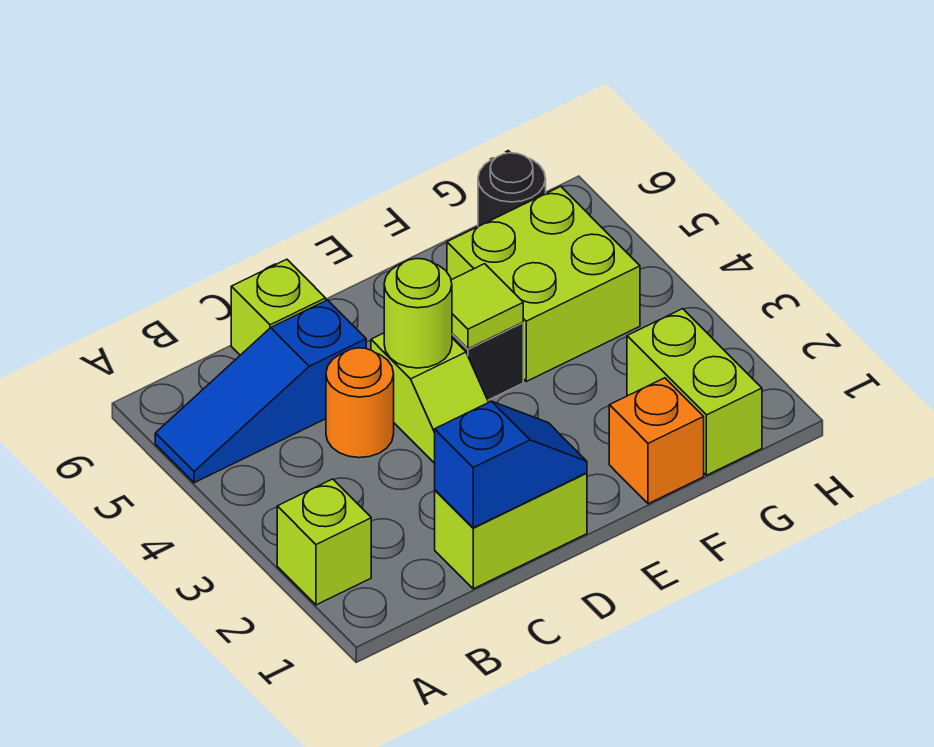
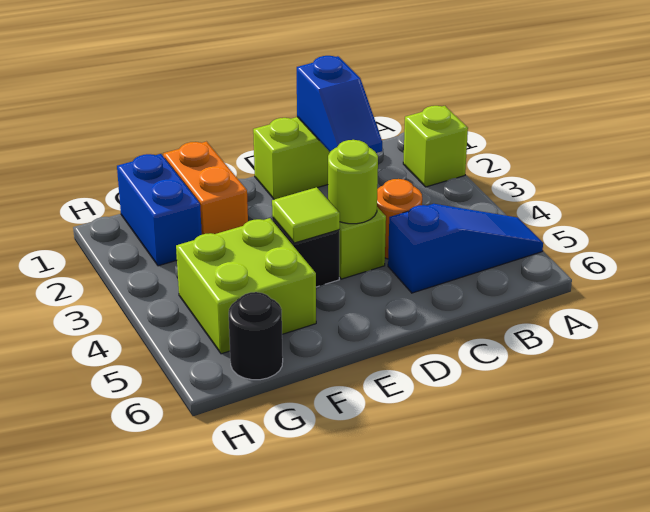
blue 1x2 slope [435,401,587,528] -> blue 1x2 slope turned to [297,56,382,153]
lime 1x1 brick [231,259,326,355] -> none
orange 1x1 brick [609,378,704,504] -> orange 1x2 brick [163,142,248,235]
lime 1x2 brick [627,309,762,475] -> blue 1x2 brick [117,154,202,266]

